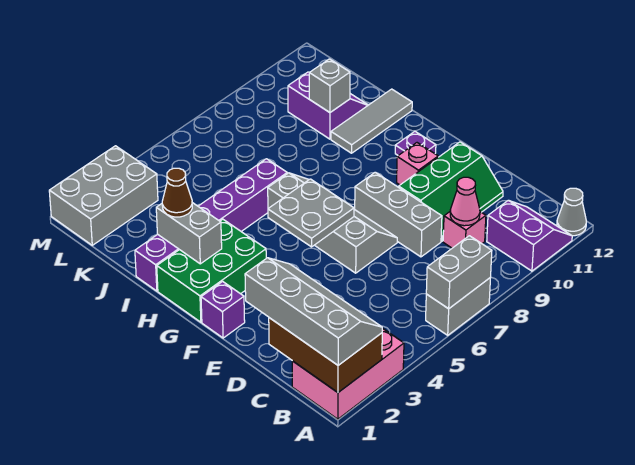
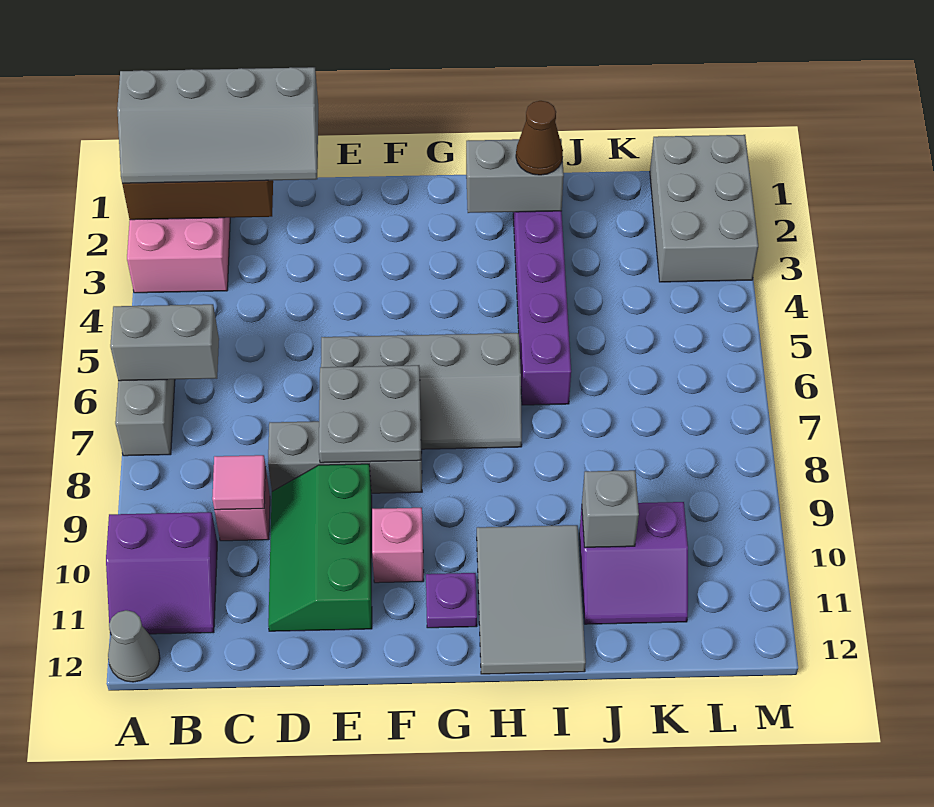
grey 1x2 brick [426,236,492,309] -> grey 1x2 brick turned to [110,304,219,381]
pink 1x1 cone [450,177,480,226] -> pink 1x1 tile [212,455,266,510]
purple 1x1 brick [201,281,245,338] -> none
grey 2x2 plate [268,179,354,247] -> grey 2x2 plate moved to [319,365,421,463]
green 2x3 brick [157,219,266,322] -> none
grey 1x3 tile [331,89,412,153] -> grey 2x3 tile [477,525,586,674]

